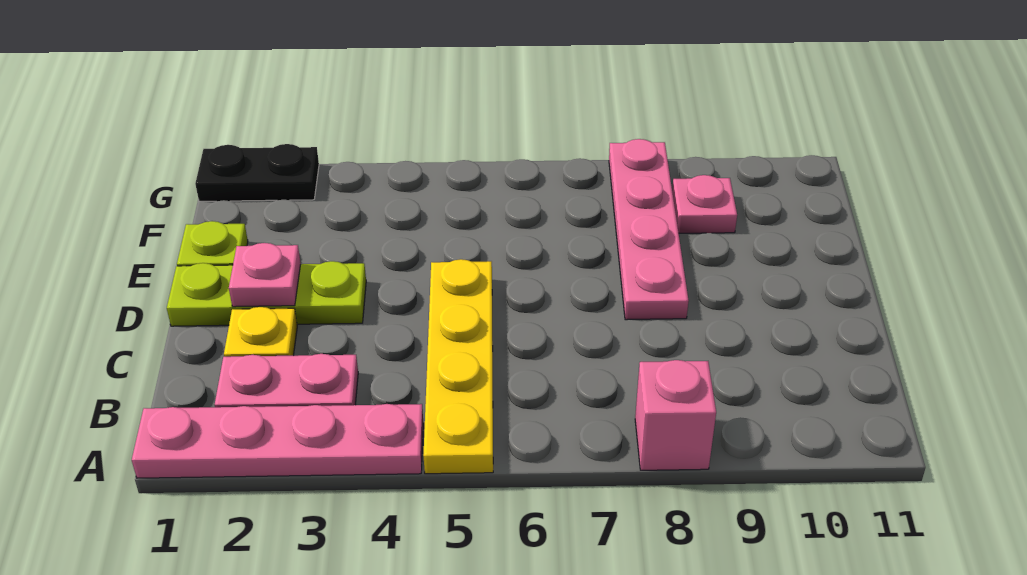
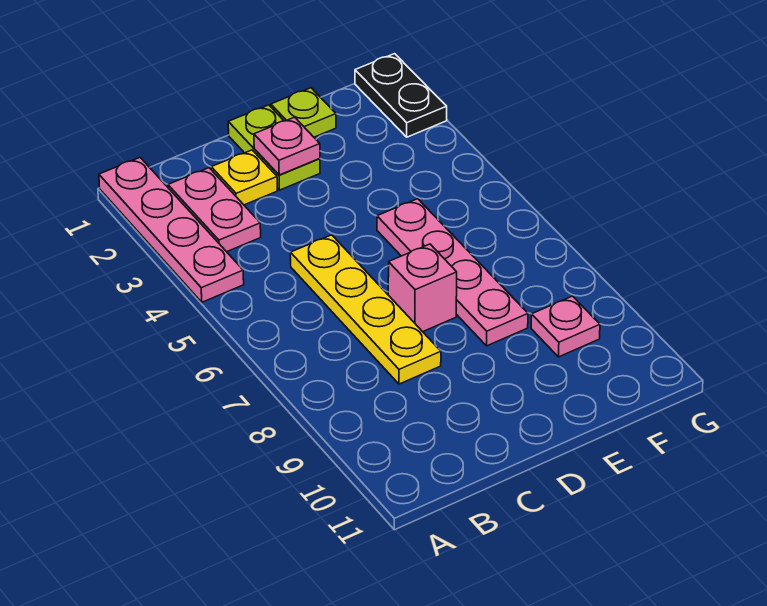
yellow 1x4 plate [423,259,493,474] -> yellow 1x4 plate turned to [290,235,441,384]
pink 1x1 brick [635,360,716,470] -> pink 1x1 brick moved to [388,244,457,332]
lime 1x3 plate [167,261,366,326] -> lime 1x2 plate [228,105,320,190]
pink 1x4 plate [609,139,689,320] -> pink 1x4 plate turned to [377,199,528,346]

